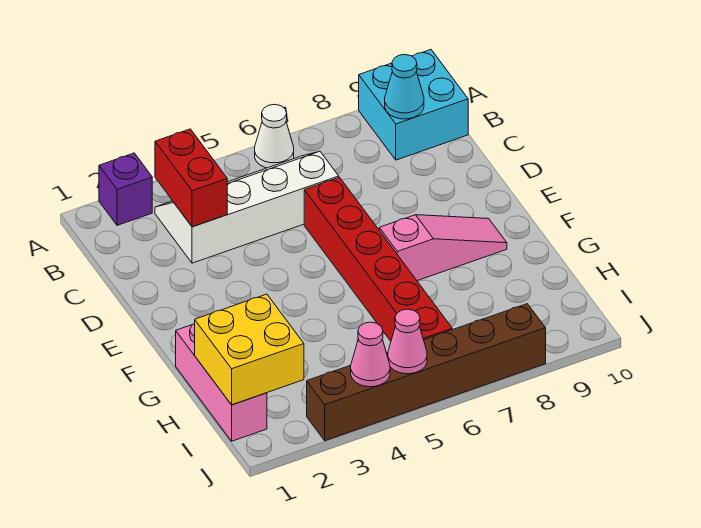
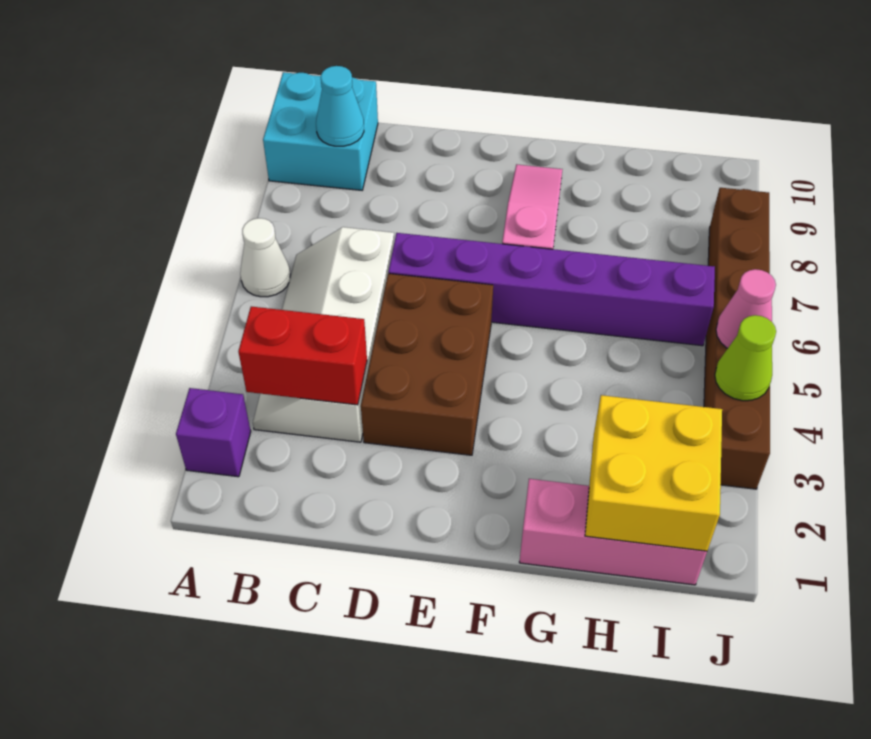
none -> brown 2x3 brick [361,274,493,455]
red 1x6 brick [304,177,452,341] -> purple 1x6 brick [388,233,715,346]
pink 1x1 cone [351,322,390,387] -> lime 1x1 cone [715,315,776,401]

